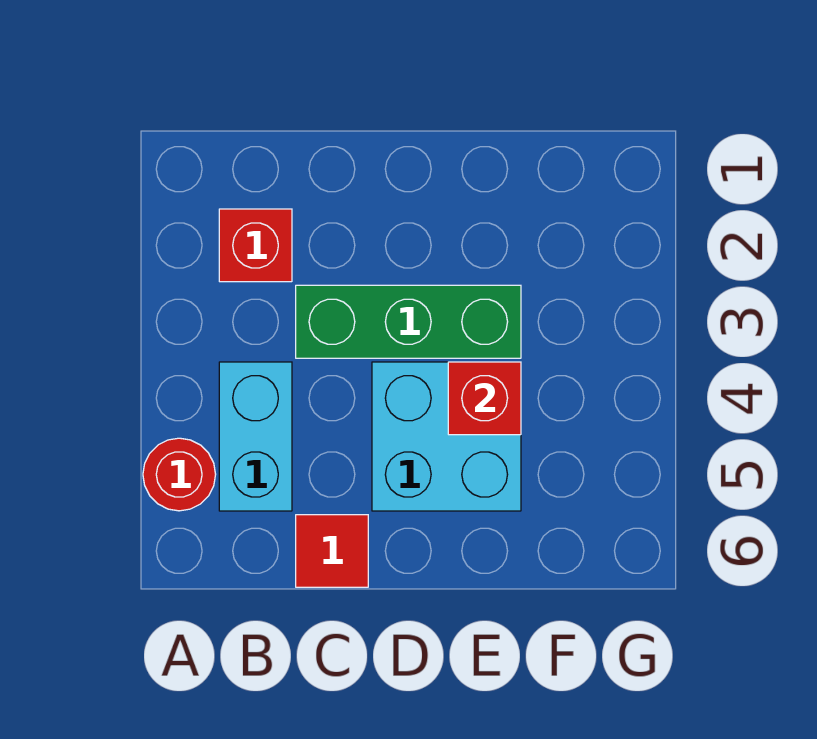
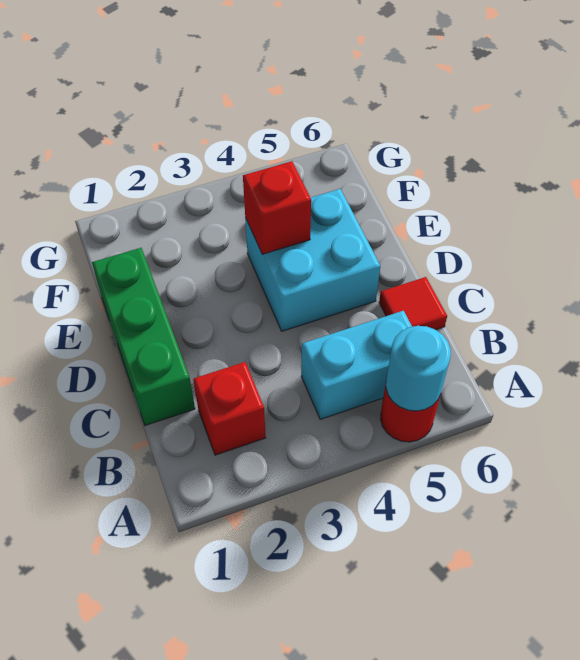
none -> cyan 1x1 round brick [386,326,451,411]
green 1x3 brick [296,285,521,358] -> green 1x3 brick moved to [92,248,195,425]

